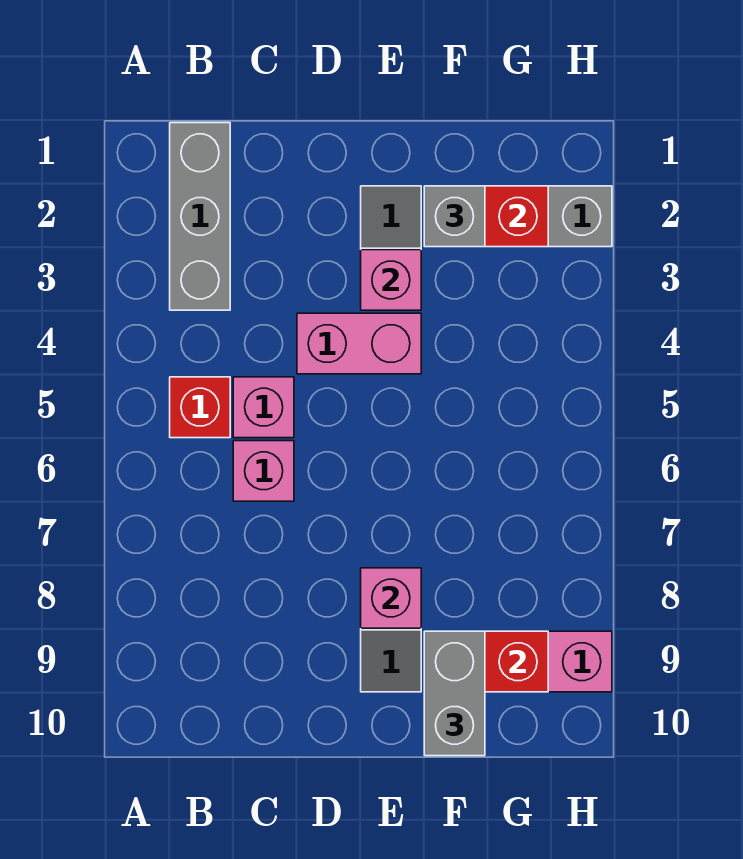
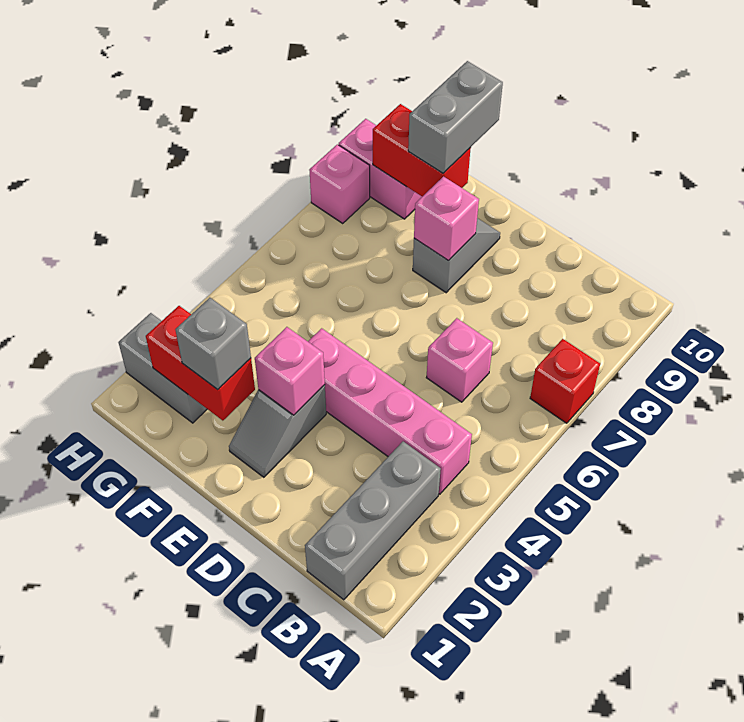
red 1x1 brick [170,377,230,438] -> red 1x1 brick moved to [530,339,600,423]
pink 1x1 brick [233,377,294,438] -> pink 1x1 brick moved to [309,144,370,223]
pink 1x2 brick [297,313,421,374] -> pink 1x4 brick [308,328,472,494]

